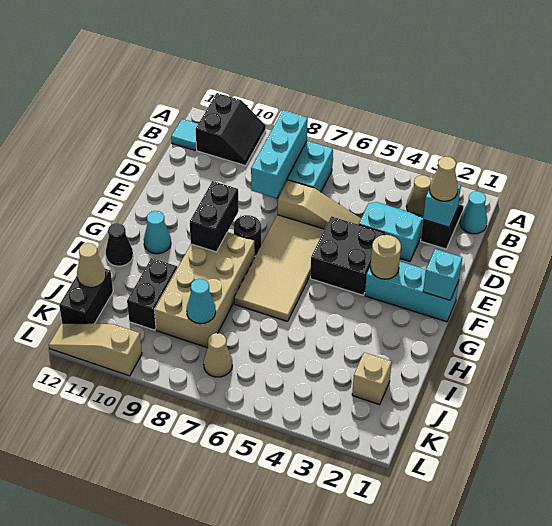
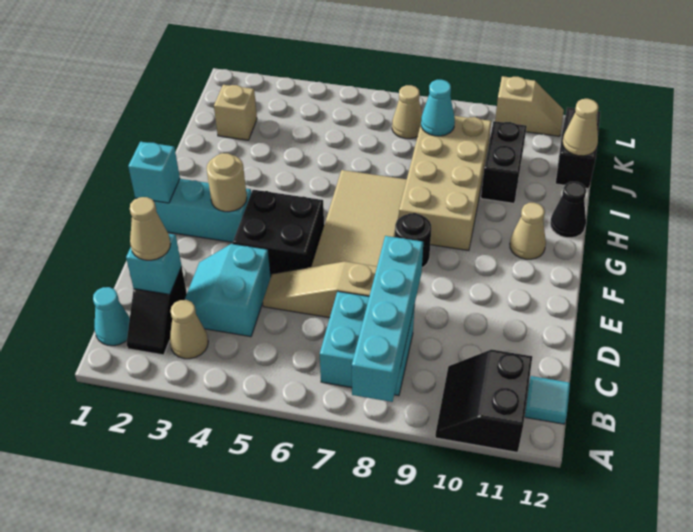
cyan 1x3 brick [251,111,308,198] -> cyan 1x4 brick [352,236,423,402]
cyan 2x2 slope [359,202,424,261] -> cyan 2x2 slope turned to [185,244,271,337]
black 1x2 brick [190,181,239,252] -> none
cyan 1x1 cone [144,211,171,254] -> tan 1x1 cone [510,203,546,259]
tan 1x3 slope [49,323,142,376] -> tan 1x2 slope [495,76,564,136]

